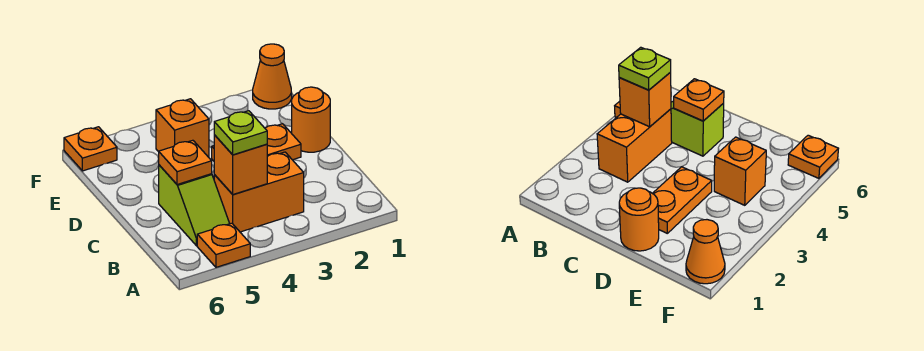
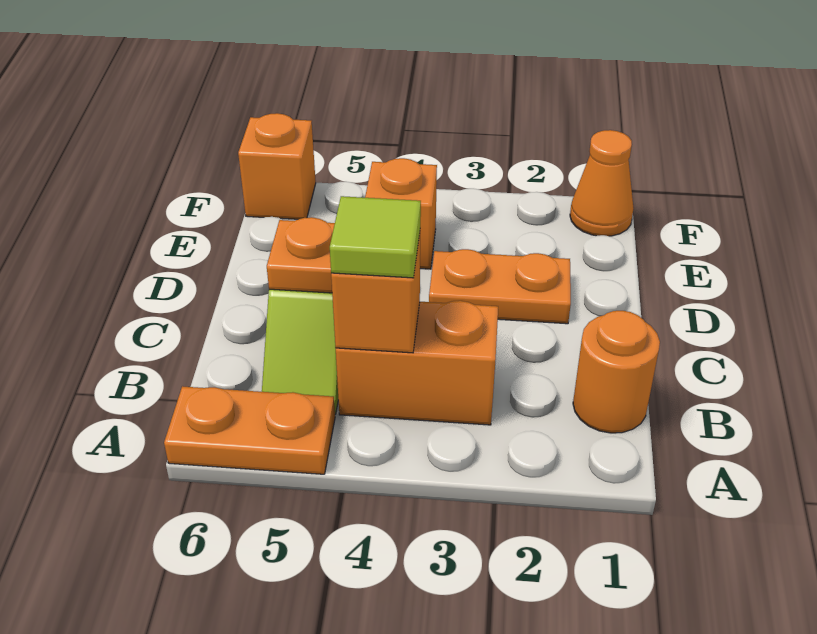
orange 1x1 plate [197,223,250,267] -> orange 1x2 plate [164,386,335,474]
lime 1x1 plate [214,111,267,155] -> lime 1x1 tile [330,196,421,278]
orange 1x1 round brick [292,87,330,152] -> orange 1x1 round brick moved to [573,311,660,433]
orange 1x1 plate [64,127,117,171] -> orange 1x1 brick [238,113,316,219]

